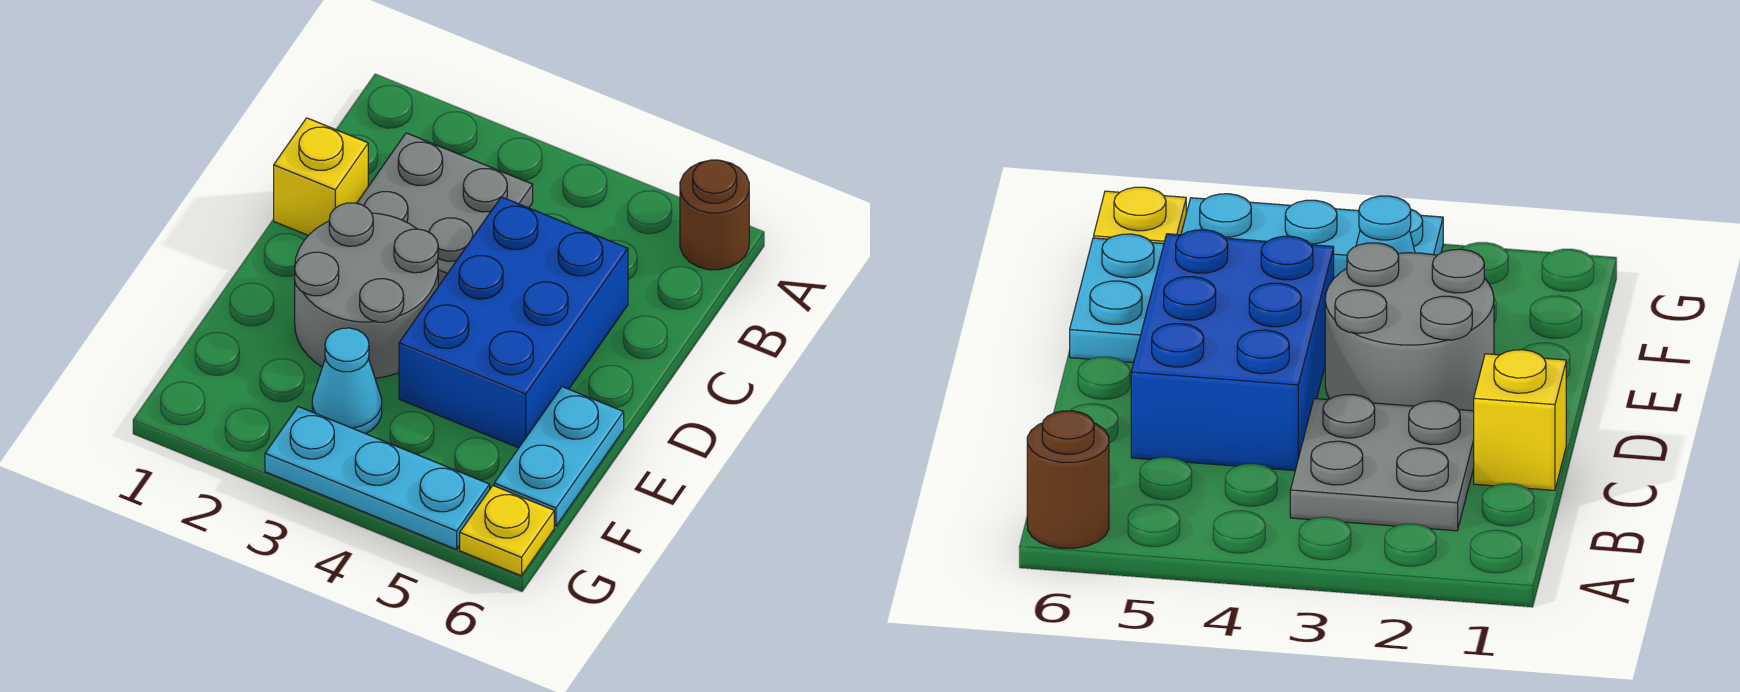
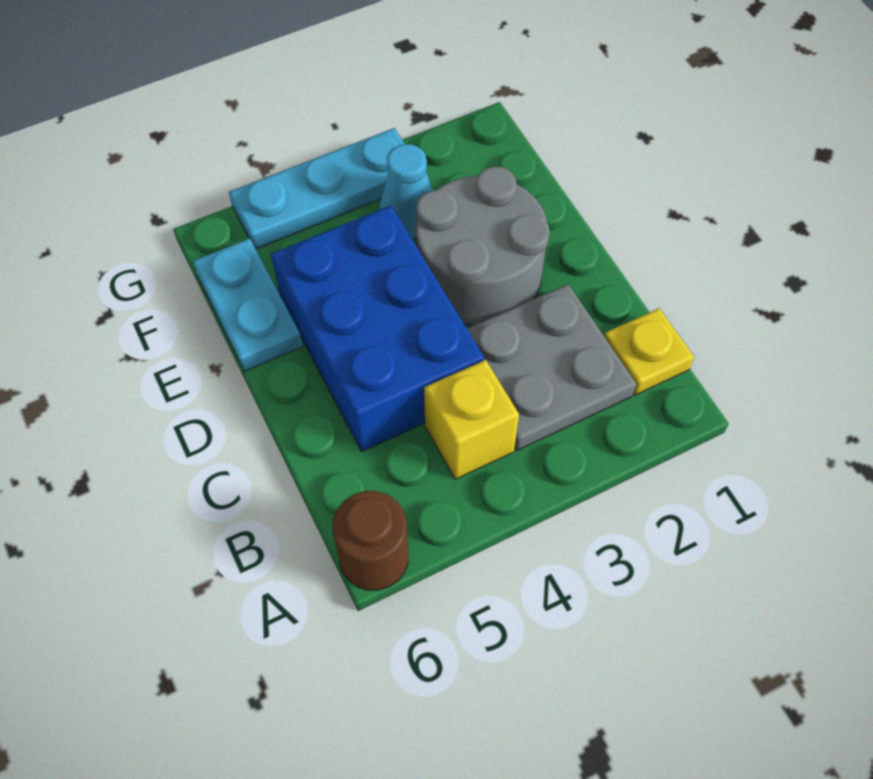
yellow 1x1 brick [274,118,368,235] -> yellow 1x1 brick moved to [424,360,519,479]
yellow 1x1 plate [460,486,554,576] -> yellow 1x1 plate moved to [604,308,694,395]

